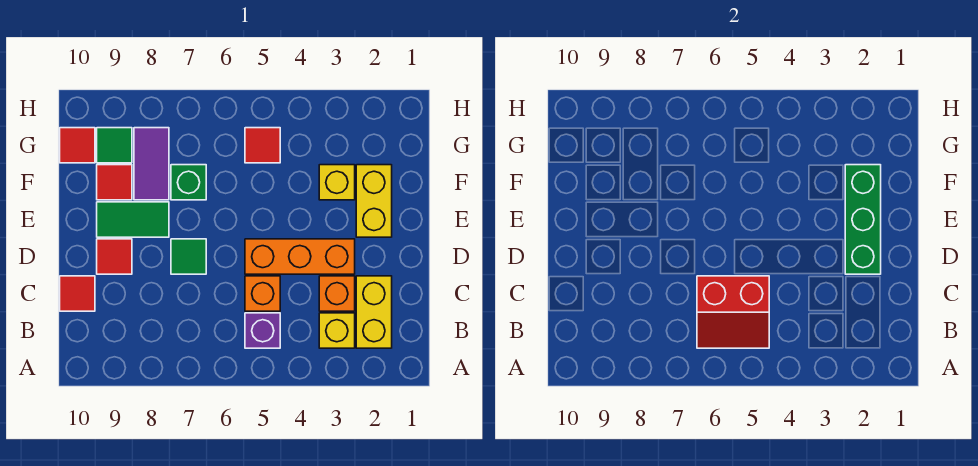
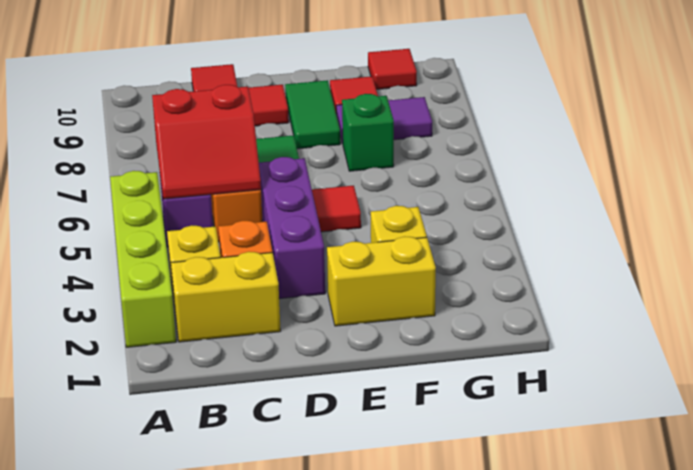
none -> lime 1x4 brick [110,171,176,347]
red 2x2 slope [697,276,769,348] -> red 2x2 slope turned to [152,85,261,199]
green 1x3 brick [845,165,881,274] -> none
orange 1x3 brick [245,239,355,274] -> purple 1x3 brick [259,157,325,299]
red 1x1 tile [245,128,280,163] -> red 1x1 tile moved to [312,186,361,232]
green 1x1 tile [97,128,132,163] -> none

